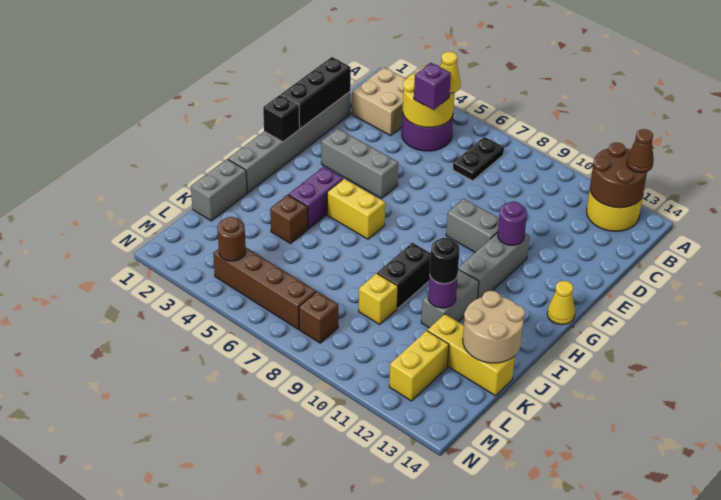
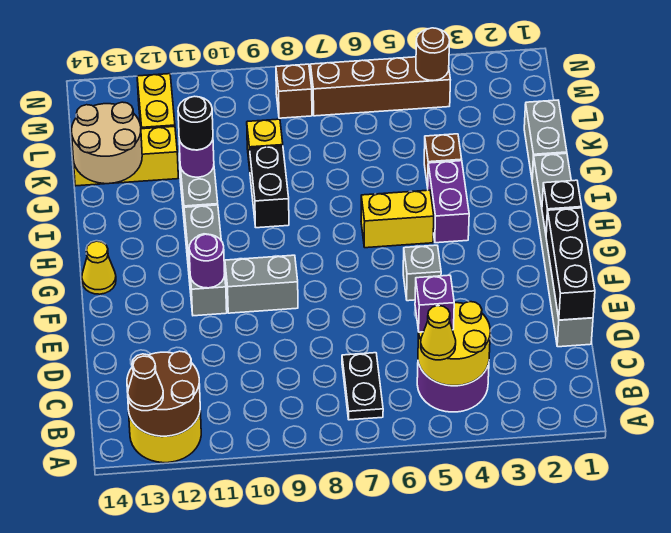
tan 2x2 brick [352,67,406,135] -> none
grey 1x3 brick [321,129,398,199] -> grey 1x1 brick [403,245,441,301]

